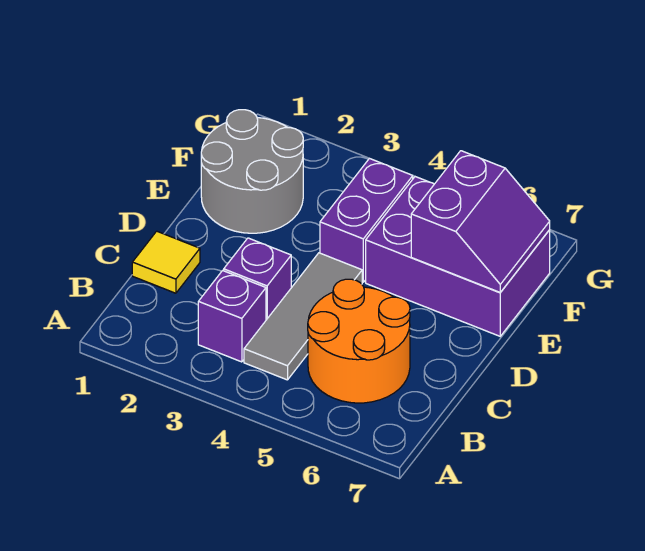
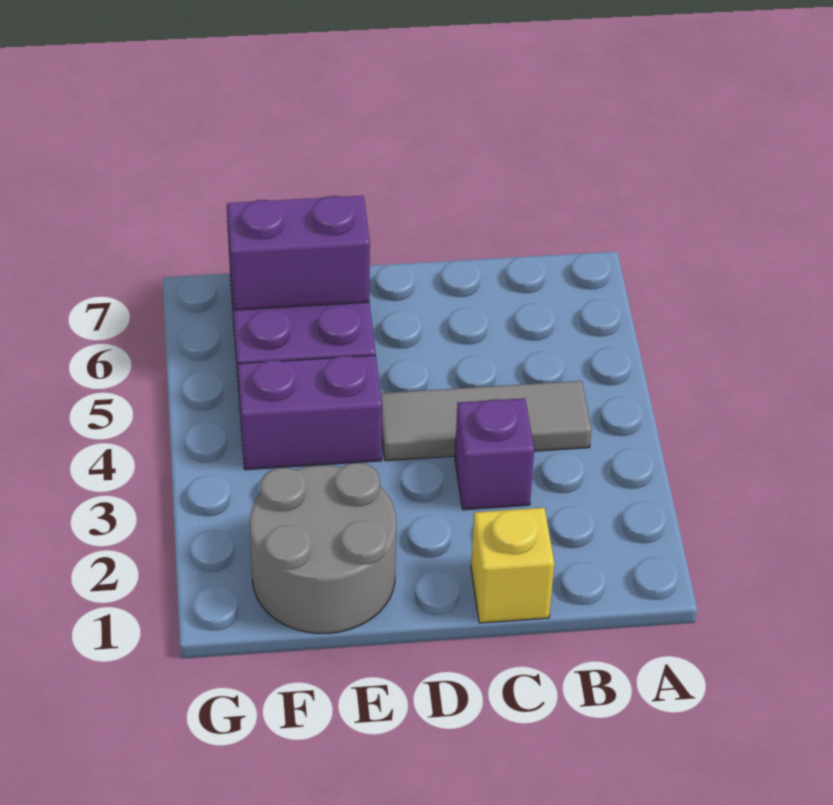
purple 1x1 brick [198,271,266,362] -> none
orange 2x2 round brick [308,279,410,403] -> none
yellow 1x1 tile [132,231,200,293] -> yellow 1x1 brick [471,508,554,623]

